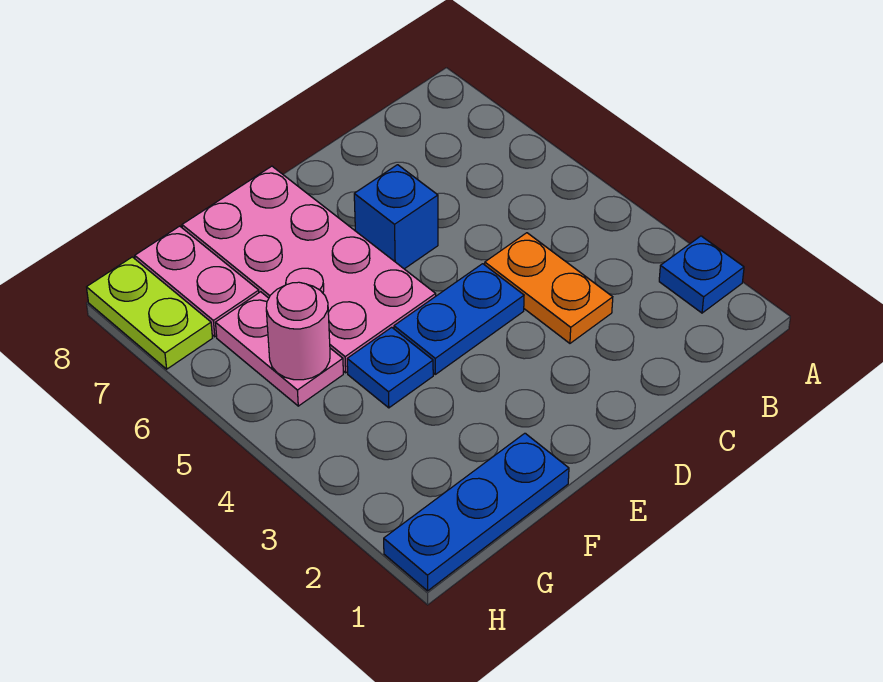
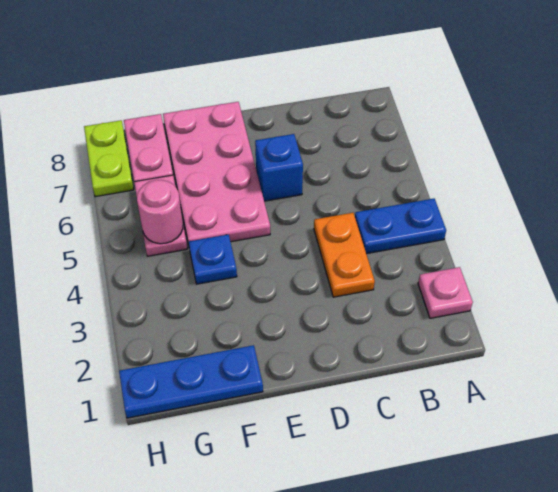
blue 1x1 plate [659,236,744,313] -> pink 1x1 plate [418,267,473,318]
blue 1x2 plate [394,264,524,374] -> blue 1x2 plate moved to [355,199,446,254]

